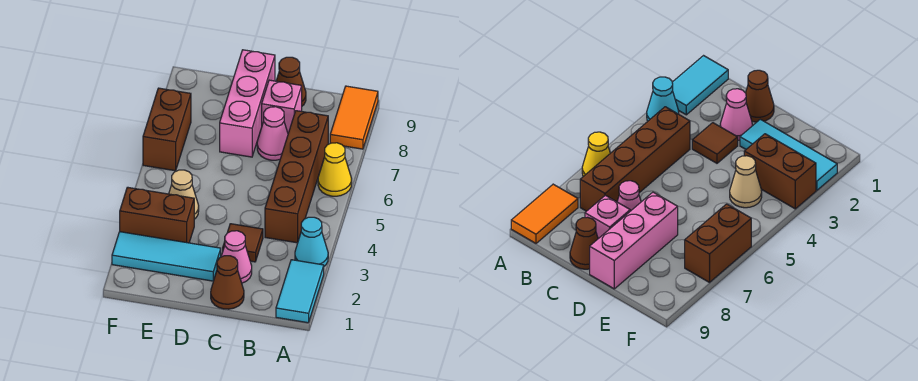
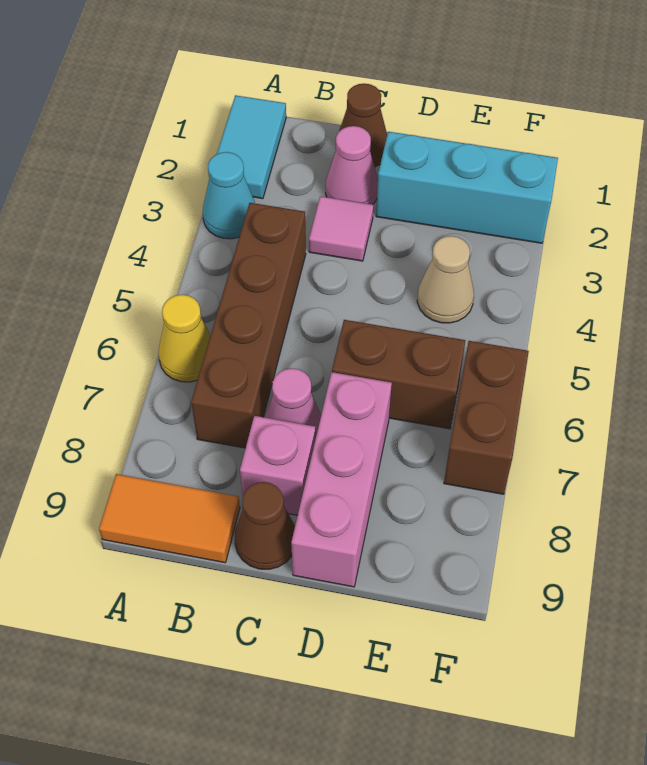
orange 1x2 tile [330,86,378,149] -> orange 1x2 tile turned to [99,474,240,563]
brown 1x1 tile [223,224,263,262] -> pink 1x1 tile [309,196,373,261]
cyan 1x3 tile [112,232,221,281] -> cyan 1x3 brick [376,132,558,243]
brown 1x2 brick [120,187,194,243] -> brown 1x2 brick moved to [332,320,465,429]

